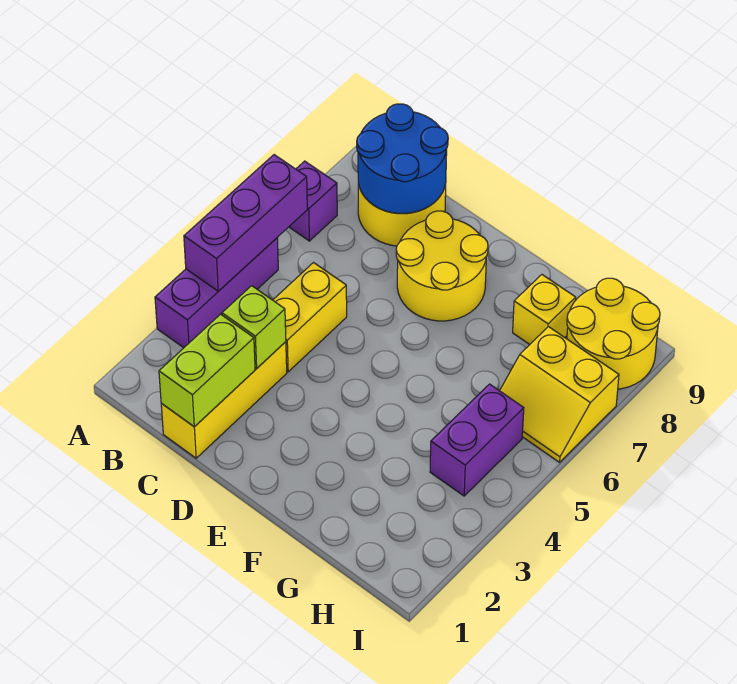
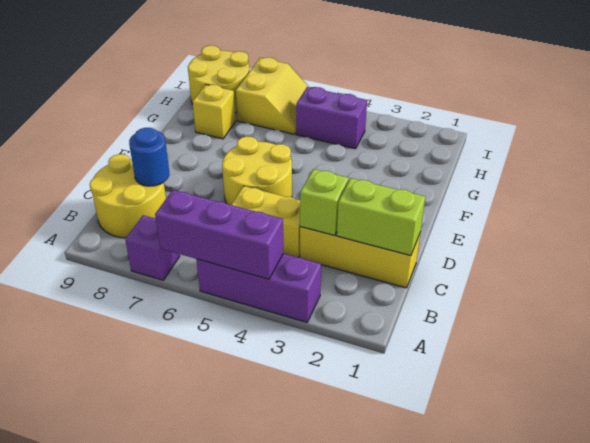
blue 2x2 round brick [357,104,448,213] -> blue 1x1 round brick [129,128,169,186]
yellow 2x2 round brick [396,211,488,321] -> yellow 2x2 round brick moved to [222,136,292,205]

